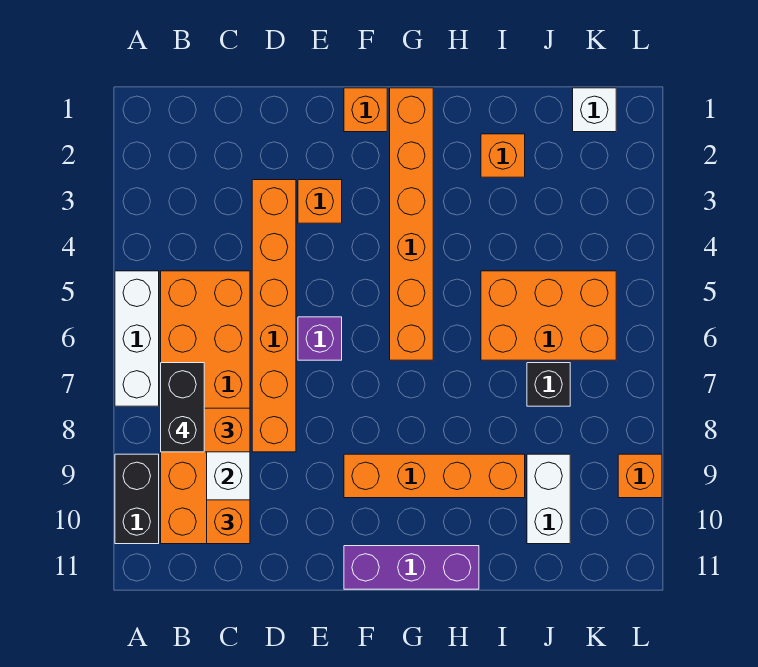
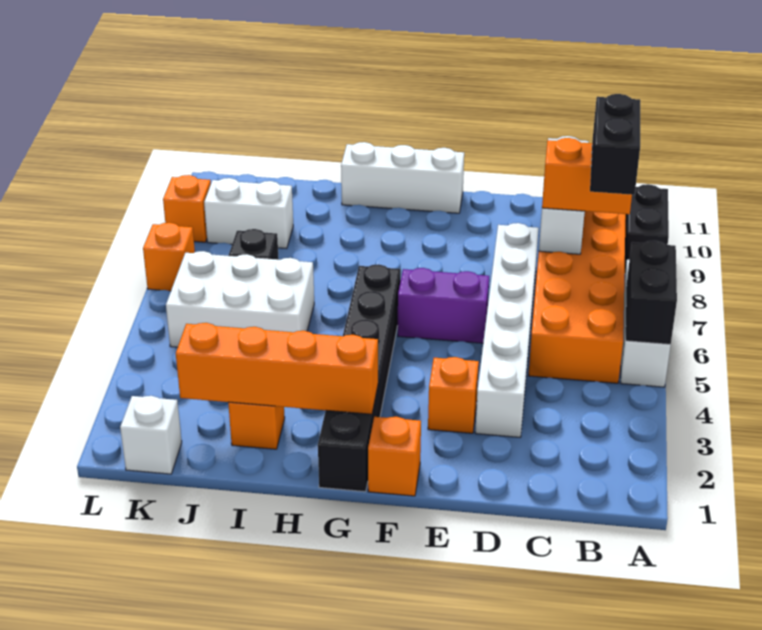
none -> black 1x2 brick [626,241,677,345]
orange 1x1 brick [207,500,250,544] -> orange 1x1 brick moved to [143,223,195,291]
orange 1x6 brick [252,180,296,452] -> white 1x6 brick [475,223,539,437]
purple 1x1 brick [298,317,342,360] -> purple 1x2 brick [398,268,489,343]
orange 1x4 brick [344,454,525,498] -> orange 1x4 brick moved to [176,323,378,414]
purple 1x3 brick [344,546,479,589] -> white 1x3 brick [341,142,464,213]
orange 1x6 brick [390,88,433,360] -> black 1x6 brick [318,264,401,492]
orange 2x3 brick [481,271,616,360] -> white 2x3 brick [166,251,314,347]
white 1x2 brick [527,454,570,544] -> white 1x2 brick turned to [204,178,293,249]

